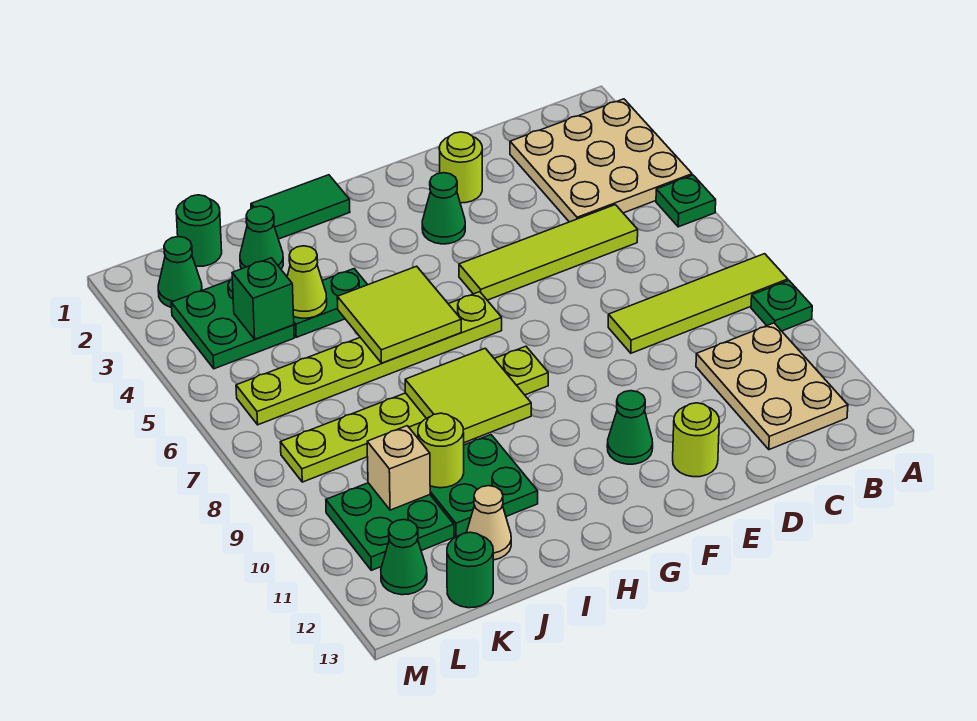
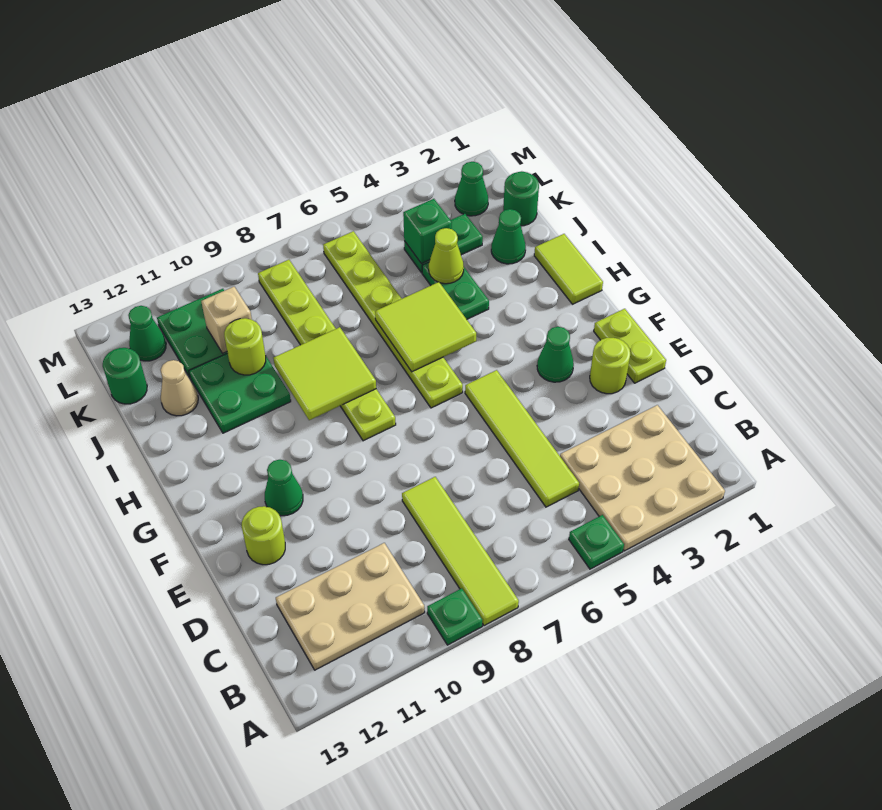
none -> lime 1x2 plate [594,309,666,383]
green 1x2 tile [251,175,350,239] -> lime 1x2 tile [534,234,603,304]
green 2x2 plate [171,279,294,369] -> green 1x2 plate [404,214,483,273]

